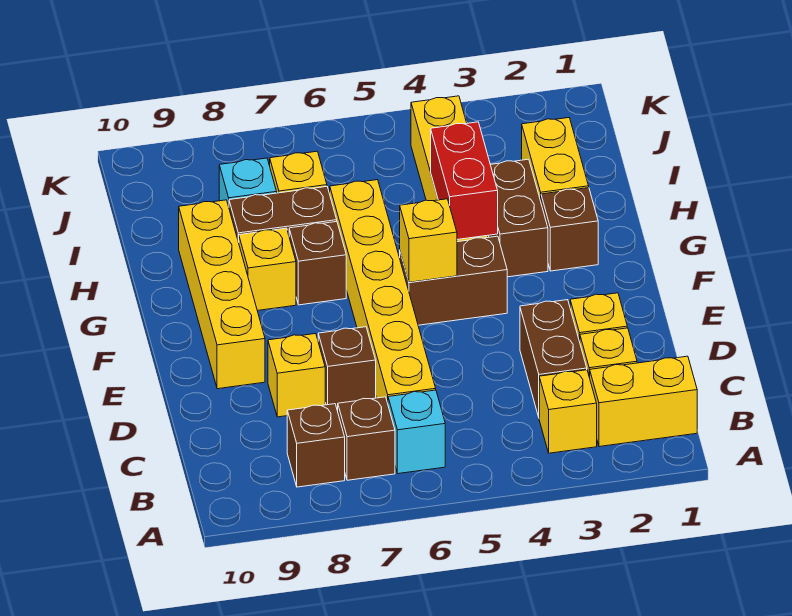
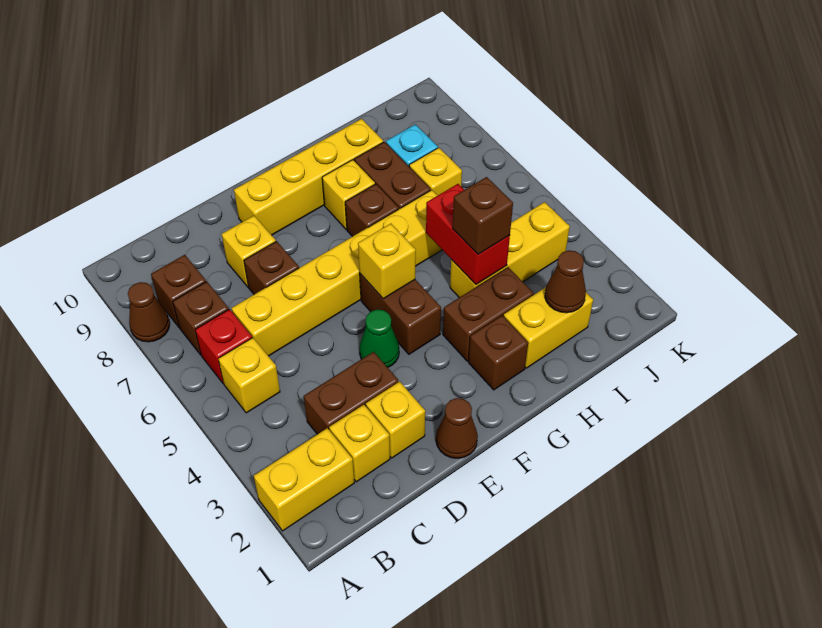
none -> brown 1x1 cone [128,282,170,342]
yellow 1x2 brick [590,356,697,447] -> yellow 1x2 brick turned to [254,428,354,531]
yellow 1x1 brick [539,370,597,453] -> yellow 1x1 brick moved to [218,338,280,413]
cyan 1x1 brick [388,390,445,474] -> red 1x1 brick [195,309,252,384]
none -> brown 1x1 cone [436,398,478,458]
none -> green 1x1 cone [360,309,399,367]
red 1x2 brick [431,122,498,239] -> red 1x2 brick turned to [426,184,510,285]
none -> brown 1x1 brick [453,177,513,254]
none -> brown 1x1 cone [545,250,586,313]

